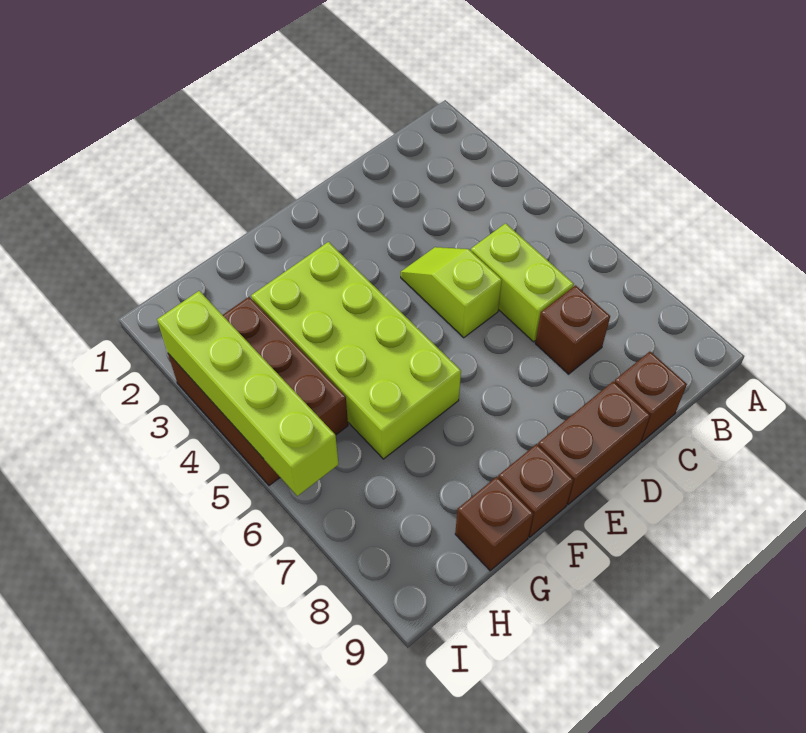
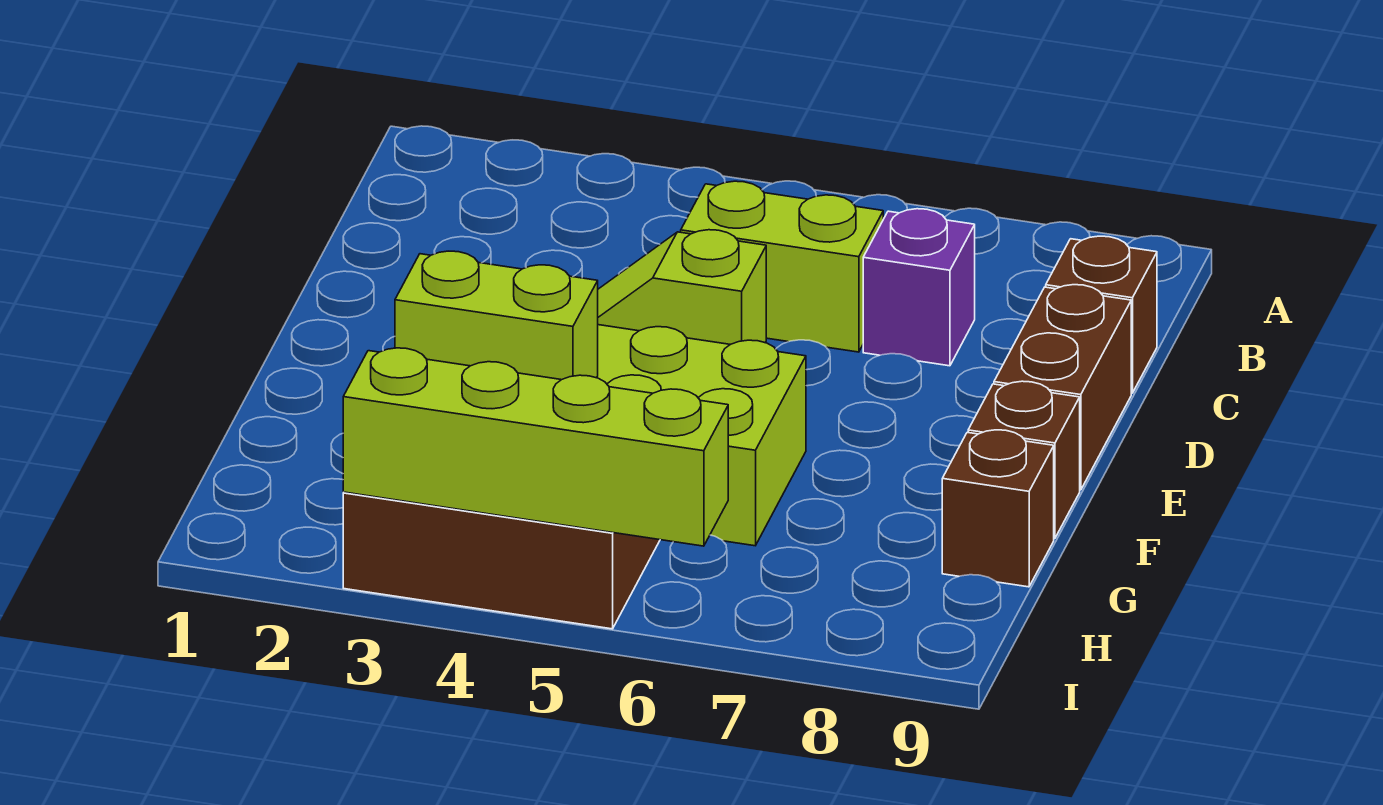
brown 1x1 brick [535,285,610,374] -> purple 1x1 brick [863,209,975,366]
none -> lime 1x2 brick [395,251,598,380]

